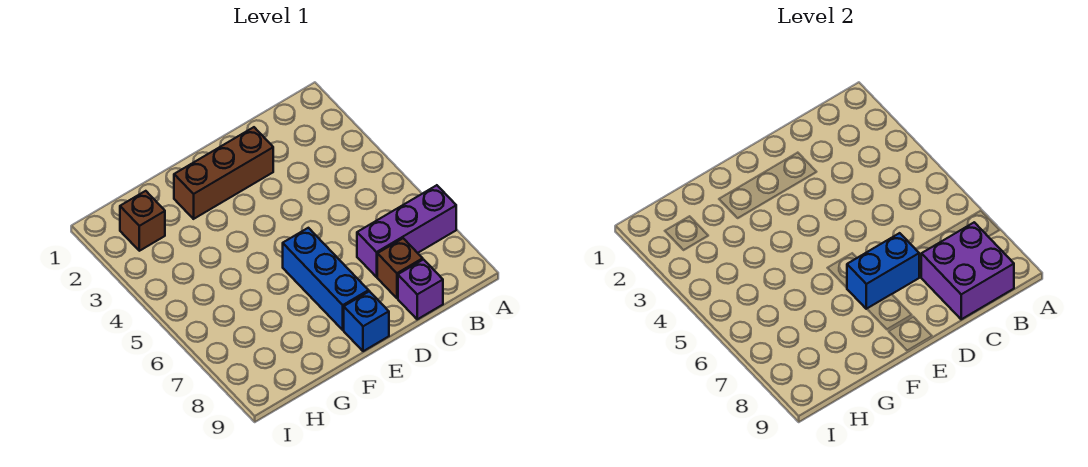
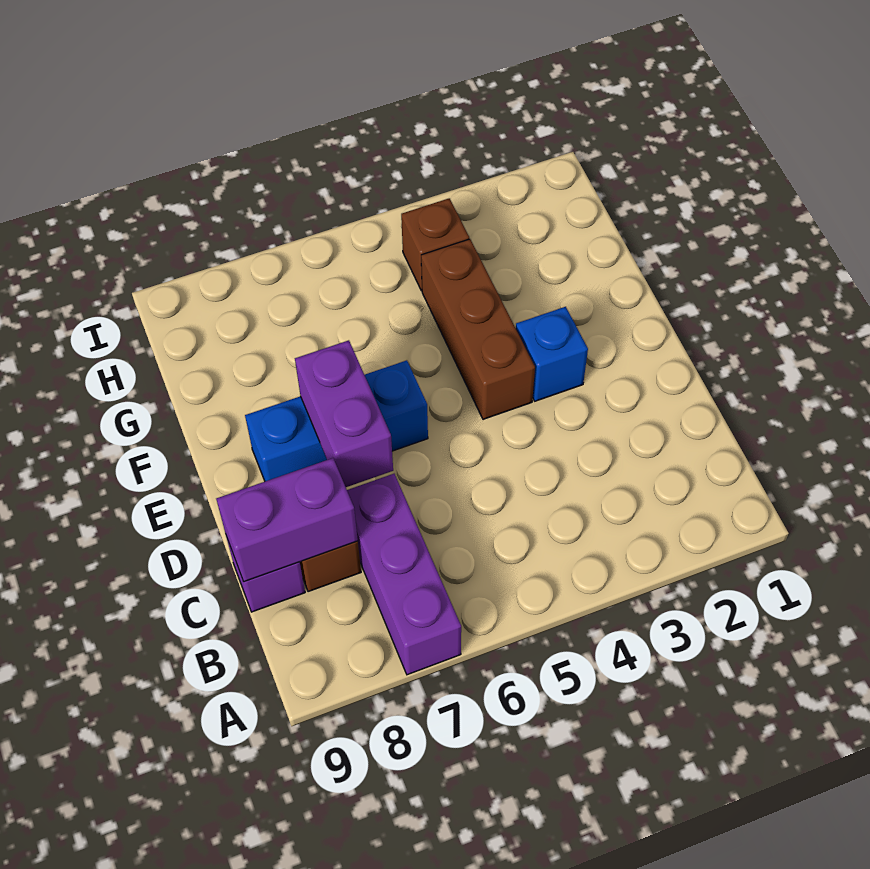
purple 2x2 brick [921,222,1014,319] -> purple 1x2 brick [216,458,358,582]
brown 1x3 brick [174,127,273,219] -> brown 1x3 brick moved to [421,239,535,419]
blue 1x2 brick [847,233,919,309] -> purple 1x2 brick [295,340,393,487]
blue 1x1 brick [344,291,389,351] -> blue 1x1 brick moved to [516,307,588,401]
brown 1x1 brick [120,191,165,251] -> brown 1x1 brick moved to [401,198,469,291]

